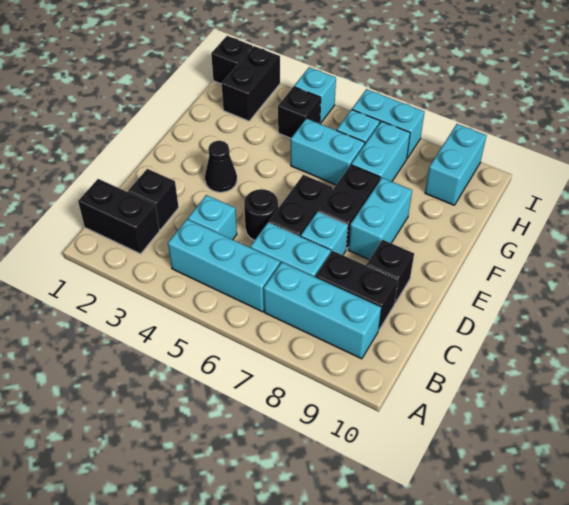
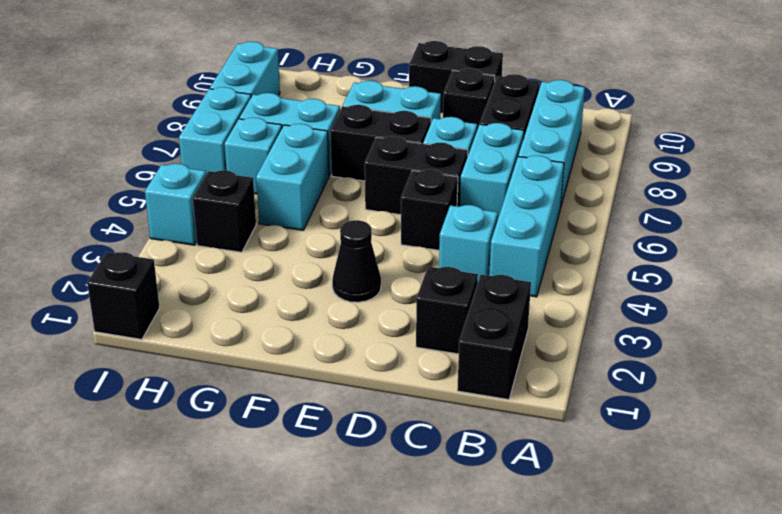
black 1x1 round brick [244,189,278,240] -> black 1x1 brick [401,170,458,250]
black 1x2 brick [222,46,280,121] -> black 1x2 brick moved to [409,41,503,113]
cyan 1x2 brick [425,124,487,205] -> cyan 1x2 brick turned to [210,42,280,97]

